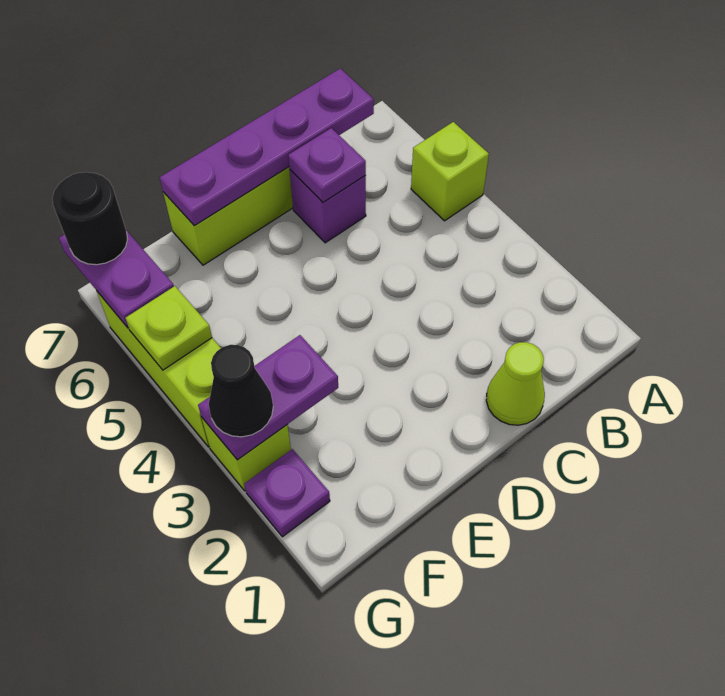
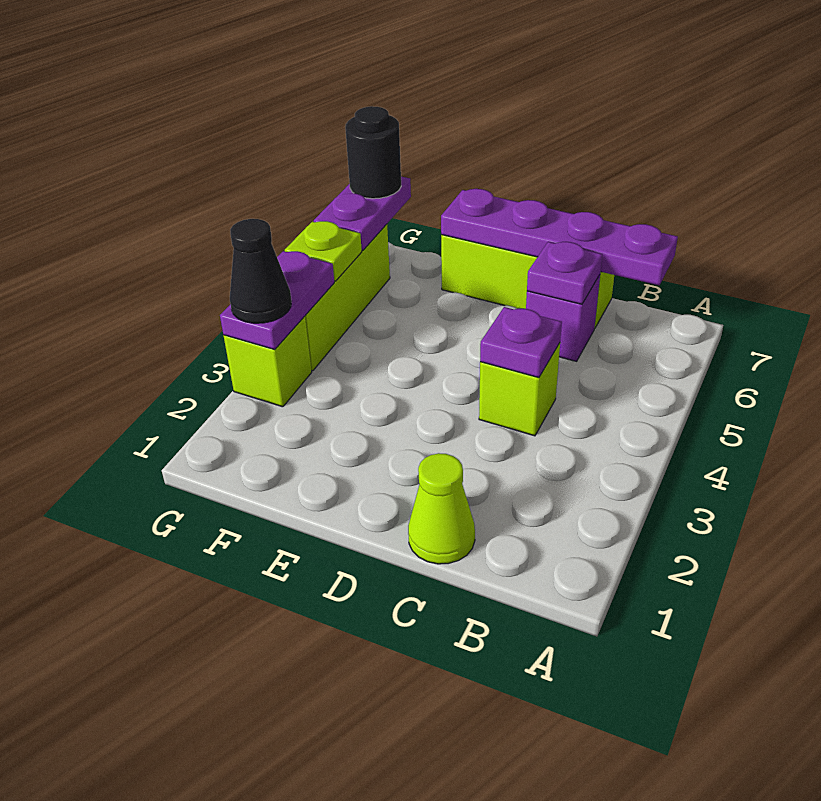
lime 1x1 brick [411,122,489,221] -> lime 1x1 brick moved to [479,343,560,436]
purple 1x2 plate [198,335,338,460] -> purple 1x2 plate turned to [220,251,334,349]
purple 1x1 plate [244,449,330,537] -> purple 1x1 plate moved to [480,307,562,378]

